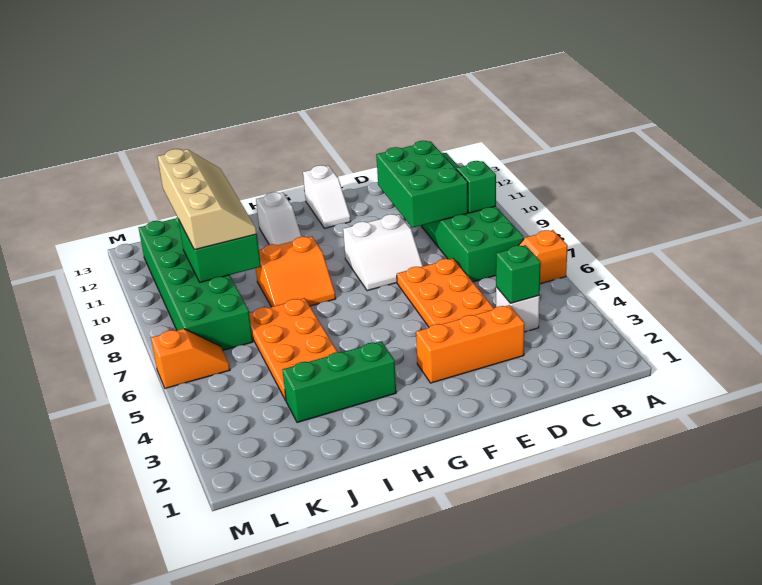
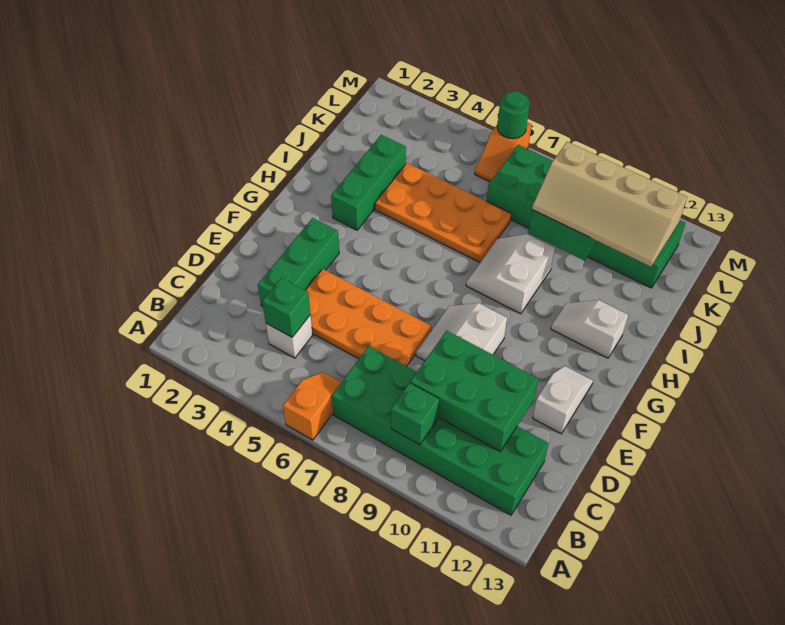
orange 1x3 brick [416,305,525,383] -> green 1x3 brick [258,218,339,307]
white 1x2 slope [303,165,351,228] -> white 1x2 slope turned to [533,366,593,434]
orange 2x2 slope [256,237,336,307] -> white 2x2 slope [466,234,555,314]
none -> green 1x1 round brick [497,91,530,139]

